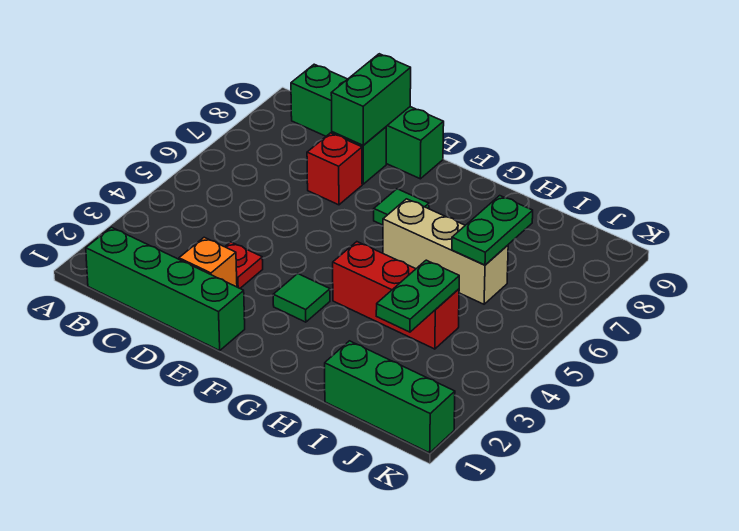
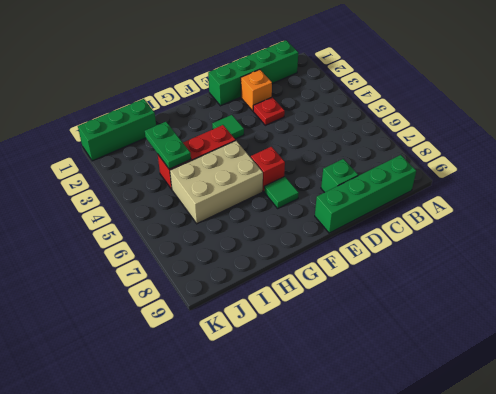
red 1x1 brick [307,133,362,205] -> red 1x1 brick moved to [251,147,285,191]
green 1x2 brick [331,54,411,145] -> none
tan 1x3 brick [383,199,508,304] -> tan 2x3 brick [170,141,263,224]
green 1x2 plate [452,196,533,265] -> none

